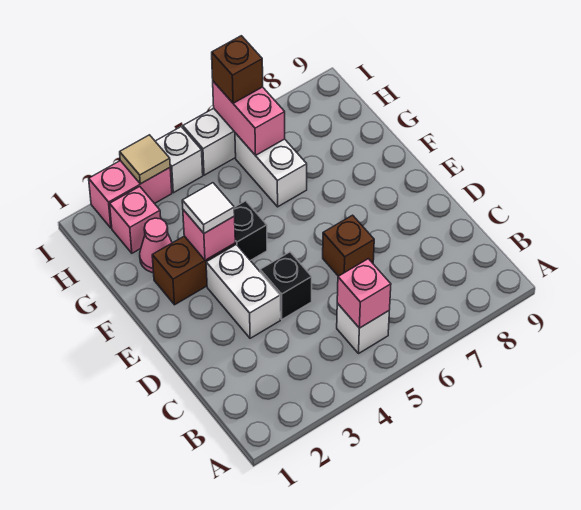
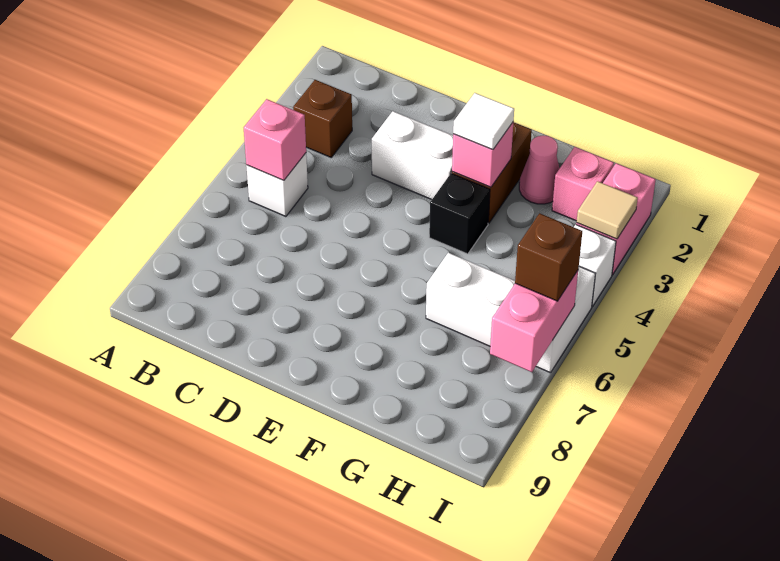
black 1x1 brick [260,252,312,319] -> none
brown 1x1 brick [323,215,374,276] -> brown 1x1 brick moved to [293,80,352,157]
pink 1x2 brick [213,81,285,156] -> pink 1x2 brick turned to [490,271,578,372]

